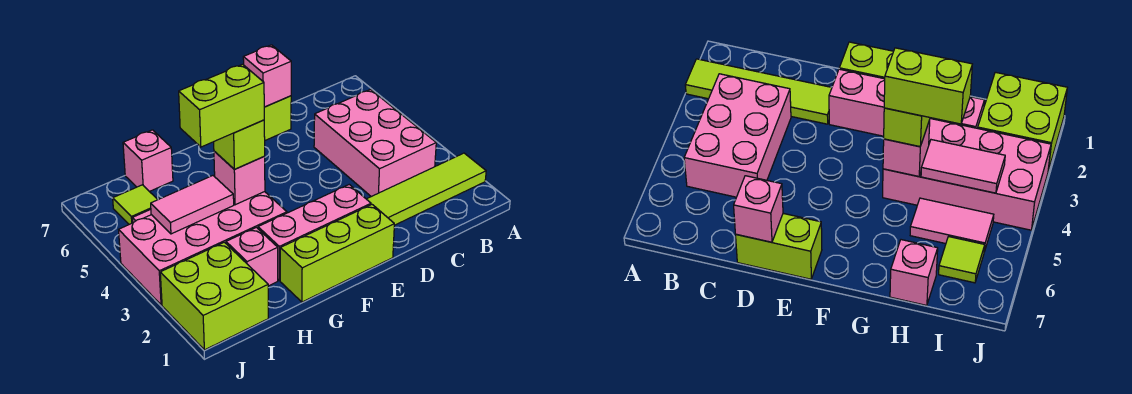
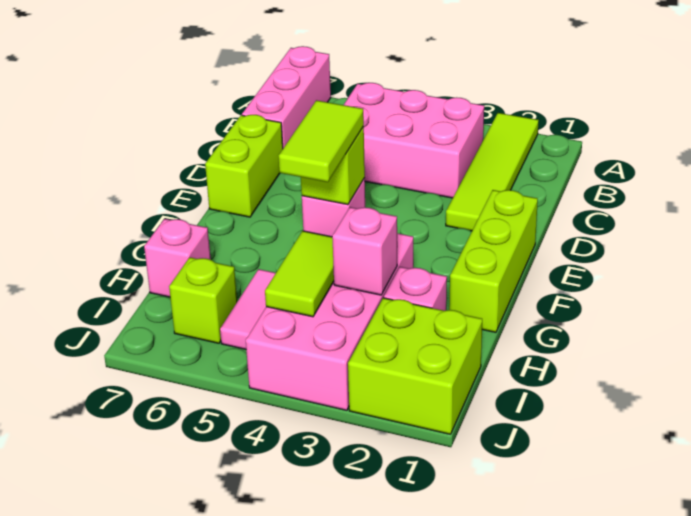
pink 1x1 brick [243,45,291,107] -> pink 1x1 brick moved to [332,207,397,295]
pink 1x3 brick [258,185,371,281] -> pink 1x3 brick moved to [242,46,331,148]
lime 1x2 brick [179,64,264,147] -> lime 1x2 tile [279,100,364,182]
pink 1x2 tile [151,176,234,234] -> lime 1x2 tile [265,231,334,317]
lime 1x1 tile [113,185,158,224] -> lime 1x1 brick [169,257,237,343]

